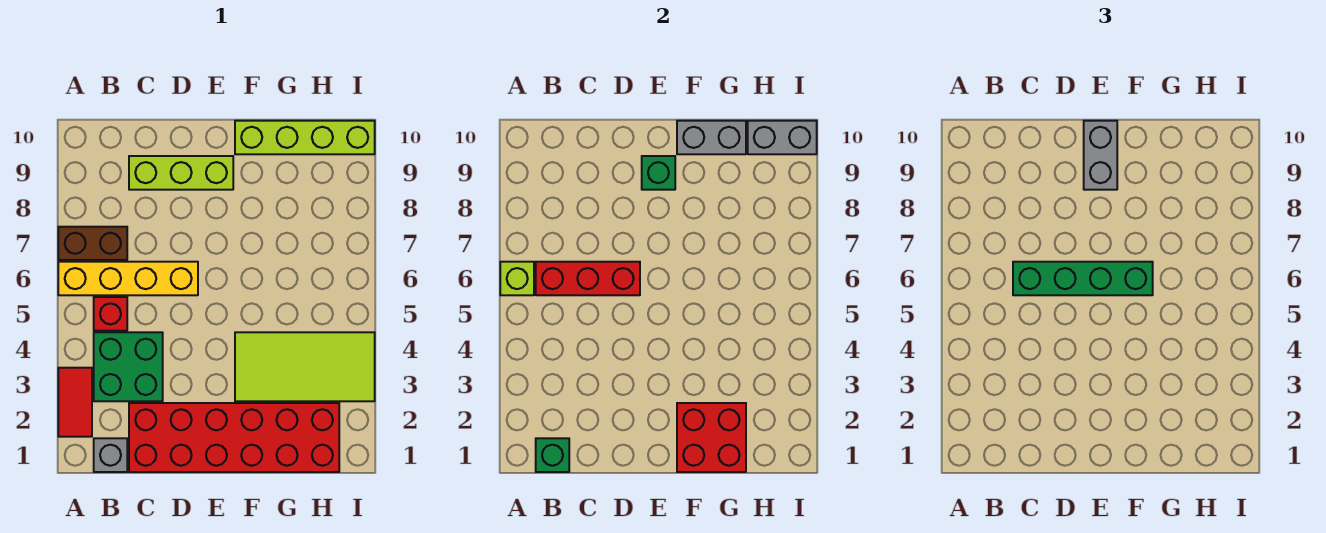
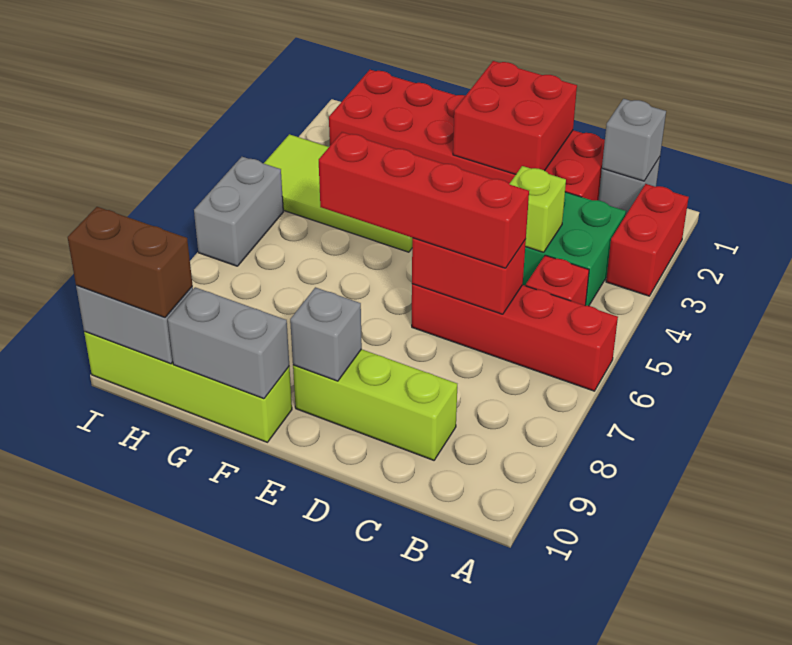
red 1x2 tile [58,368,92,437] -> red 1x2 brick [606,184,689,296]
yellow 1x4 brick [58,262,198,295] -> red 1x4 brick [412,284,618,391]
lime 1x1 brick [500,262,534,295] -> lime 1x1 brick moved to [510,166,566,252]
brown 1x2 brick [58,227,127,260] -> brown 1x2 brick moved to [68,207,193,317]
green 1x1 brick [536,438,569,472] -> grey 1x1 brick [602,99,666,181]
red 1x3 brick [536,262,640,295] -> red 1x2 brick [412,238,526,314]
green 1x4 brick [1013,262,1153,295] -> red 1x4 brick [319,132,529,268]
green 1x1 brick [642,156,675,190] -> grey 1x1 brick [290,287,362,381]
grey 1x2 brick [1084,121,1117,190] -> grey 1x2 brick moved to [194,157,283,266]
red 2x2 brick [677,403,746,472] -> red 2x2 brick moved to [453,61,577,174]

